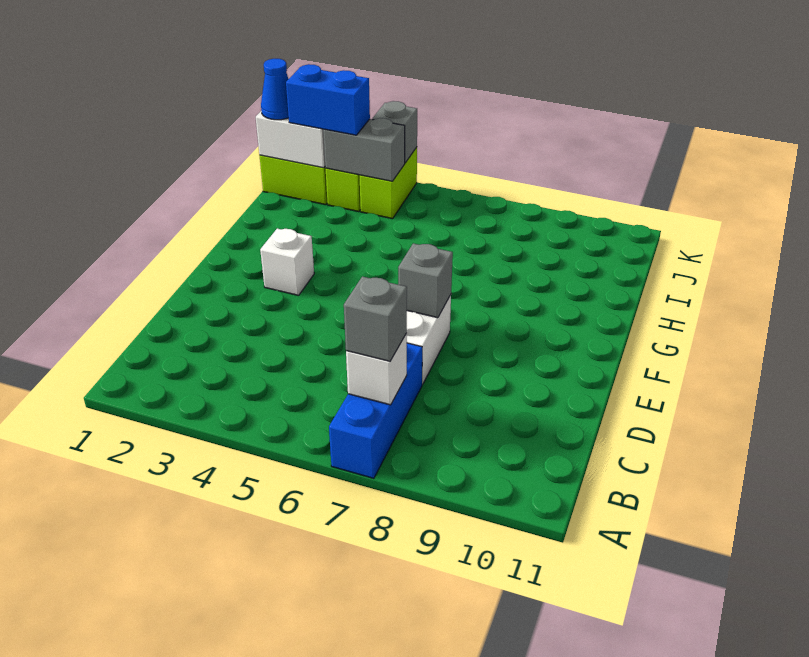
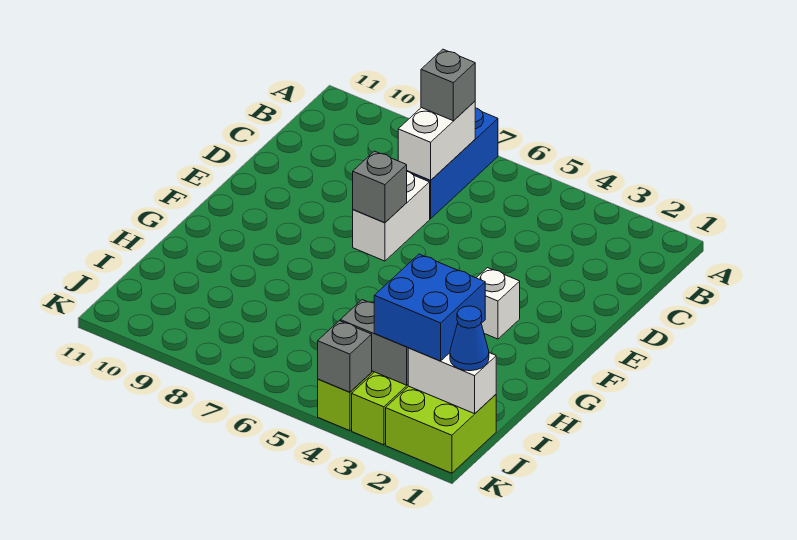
white 1x1 brick [346,334,407,405] -> white 1x2 brick [398,101,475,180]
blue 1x2 brick [286,64,370,135] -> blue 2x2 brick [374,254,485,361]

